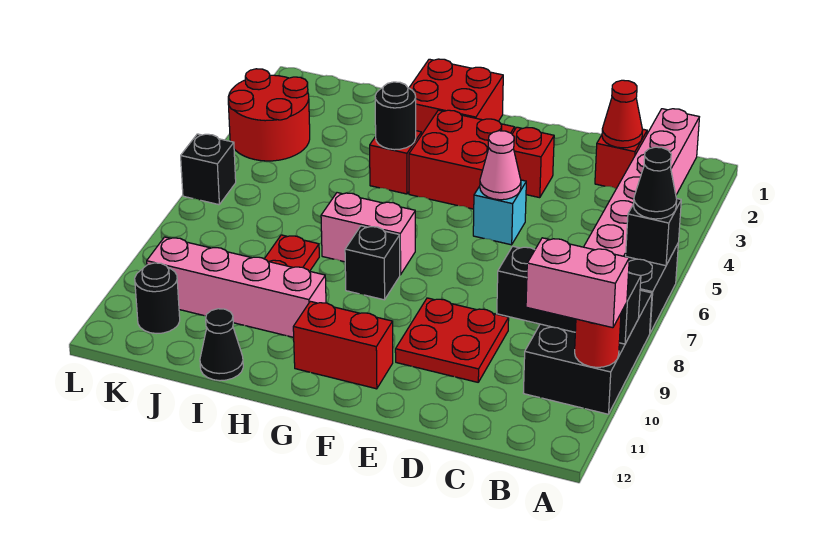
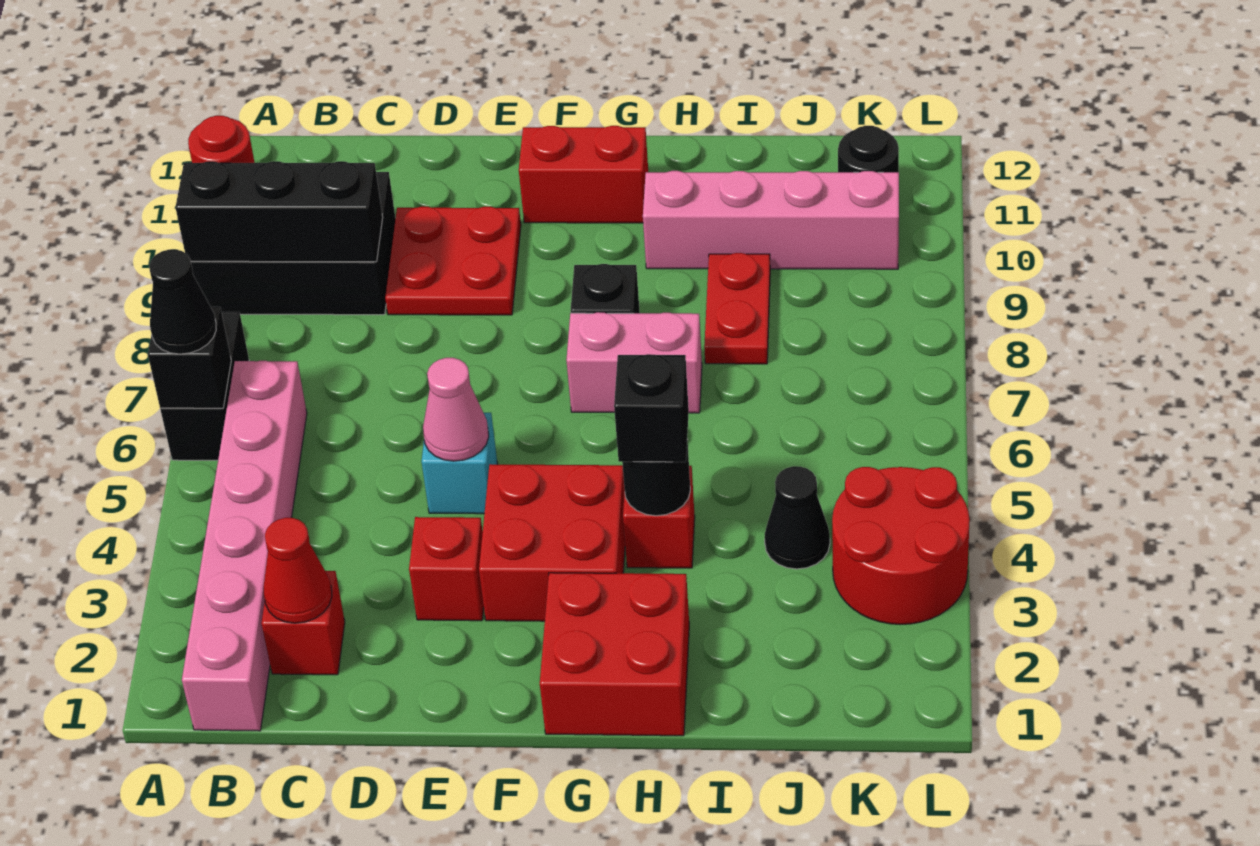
black 2x3 brick [524,290,652,414] -> black 2x3 brick turned to [191,172,396,315]
pink 1x2 brick [526,238,629,328] -> none
black 1x1 cone [200,309,243,381] -> black 1x1 cone moved to [765,466,830,569]
black 1x1 brick [181,134,236,205] -> black 1x1 brick moved to [614,354,689,462]

